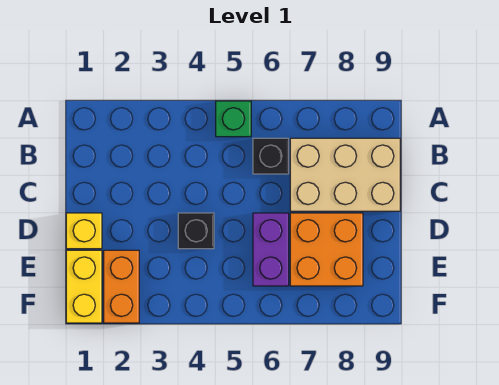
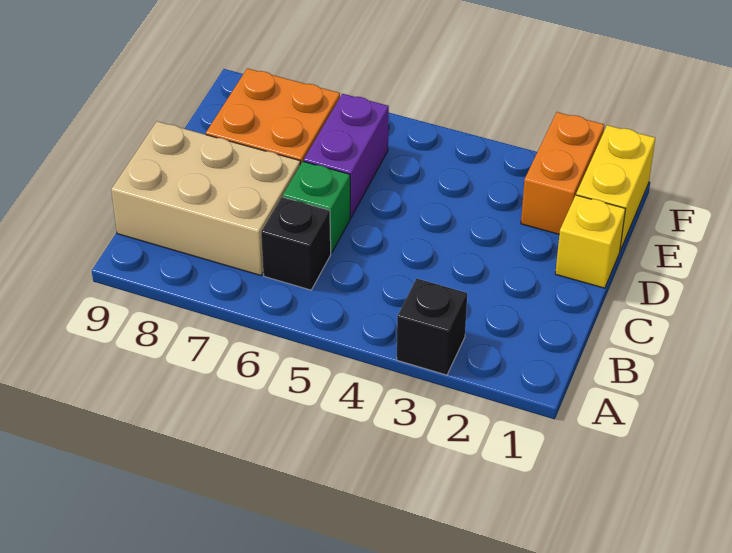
green 1x1 brick [216,101,251,137] -> green 1x1 brick moved to [283,161,351,253]
black 1x1 brick [178,213,214,249] -> black 1x1 brick moved to [397,279,467,375]

